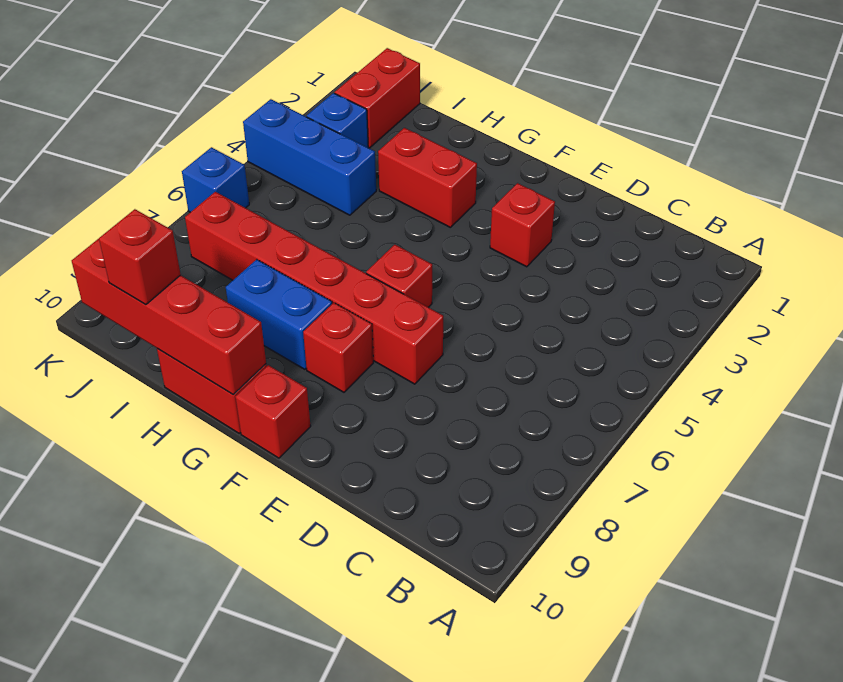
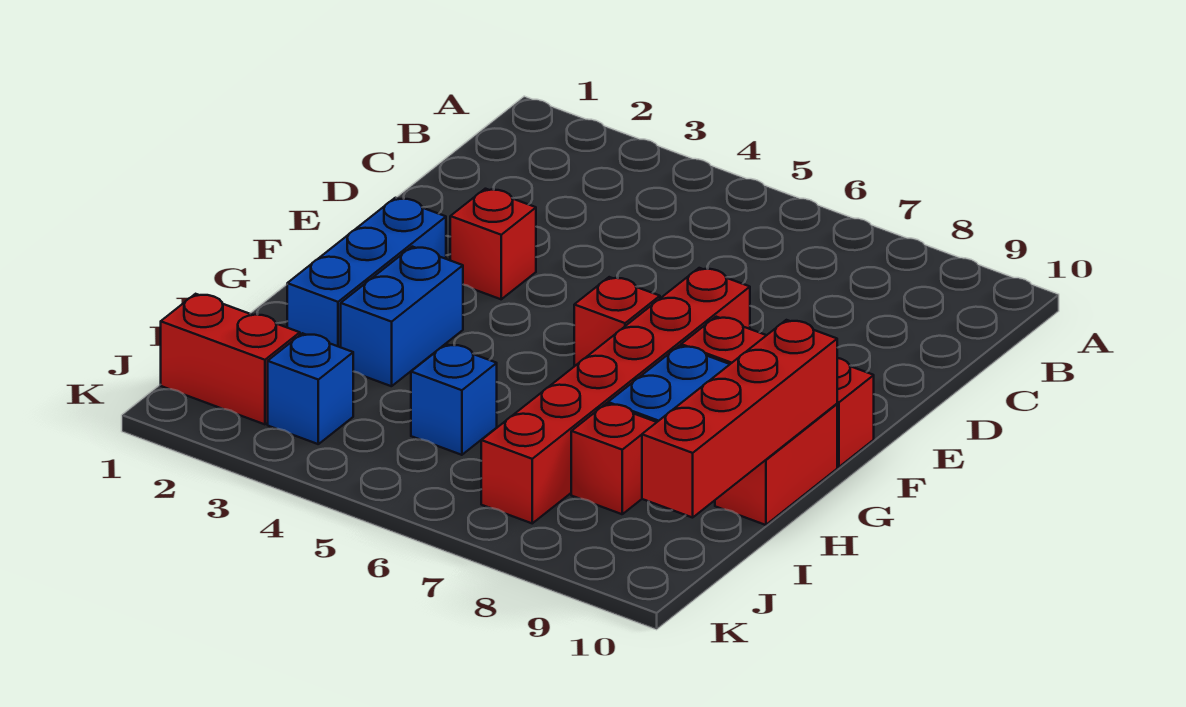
red 1x2 brick [378,128,477,227] -> blue 1x2 brick [341,247,463,386]
blue 1x3 brick [243,99,376,215] -> blue 1x3 brick moved to [287,198,446,347]
red 1x1 brick [99,209,181,305] -> red 1x1 brick moved to [571,403,657,514]
blue 1x1 brick [182,147,249,212] -> blue 1x1 brick moved to [411,344,497,455]

